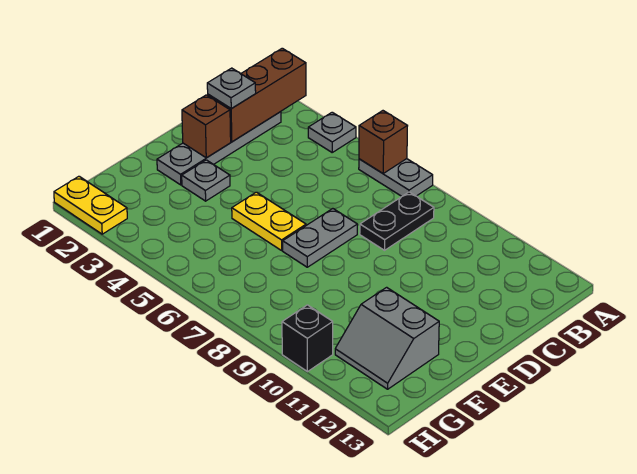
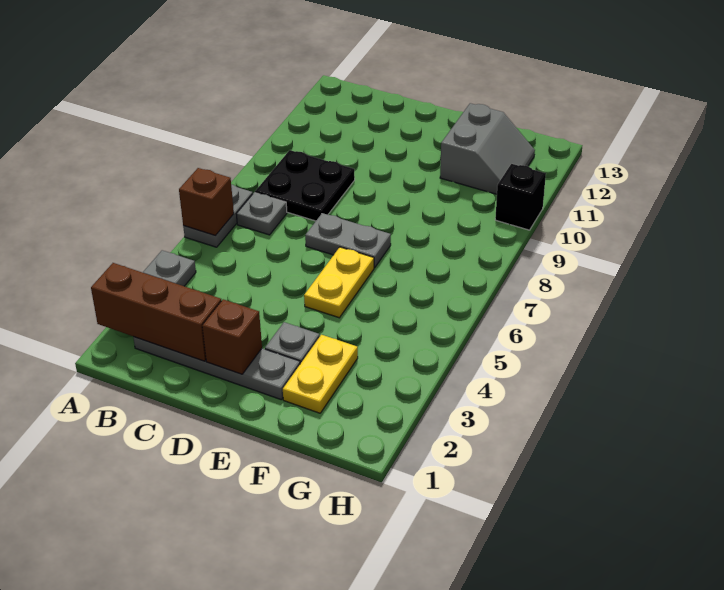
black 1x2 plate [360,192,434,250] -> black 2x2 plate [255,150,355,221]
grey 1x1 plate [207,68,256,109] -> grey 1x1 plate moved to [237,192,287,235]
yellow 1x2 plate [54,176,127,234] -> yellow 1x2 plate moved to [283,335,358,413]

